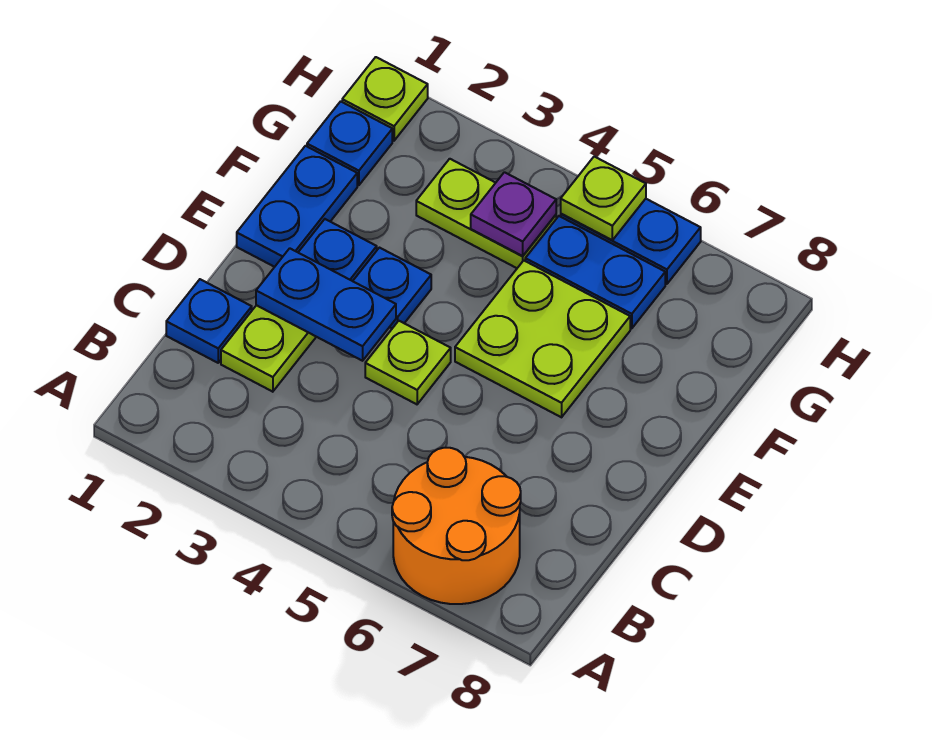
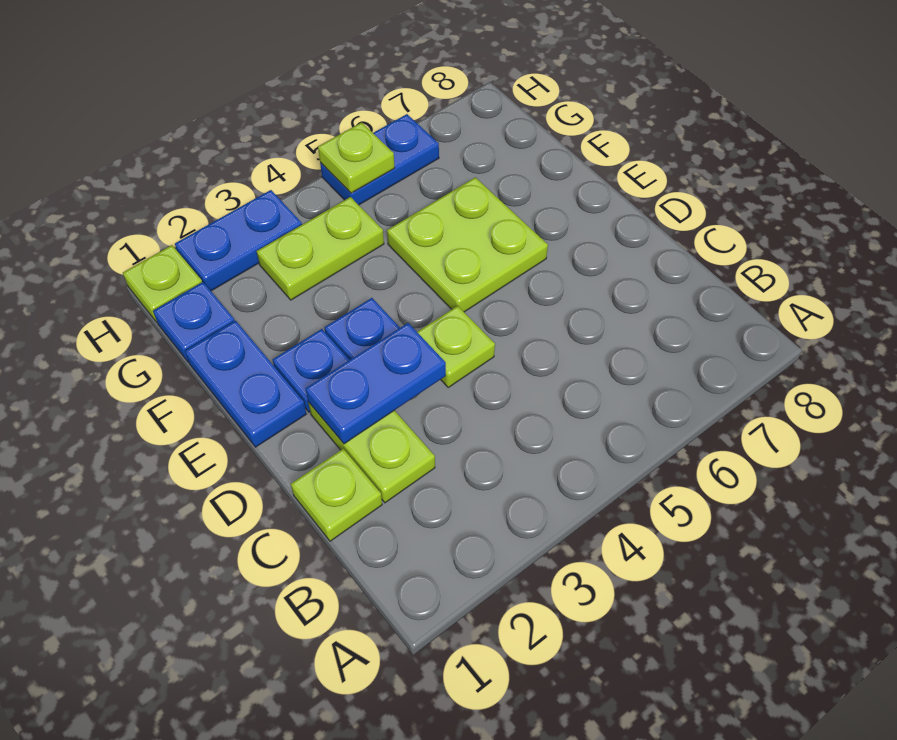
orange 2x2 round brick [392,448,521,604] -> none
blue 1x1 plate [166,279,252,363] -> lime 1x1 plate [291,449,382,541]
purple 1x1 plate [471,172,556,256] -> none
blue 1x2 plate [525,216,665,328] -> blue 1x2 plate moved to [175,190,302,291]

